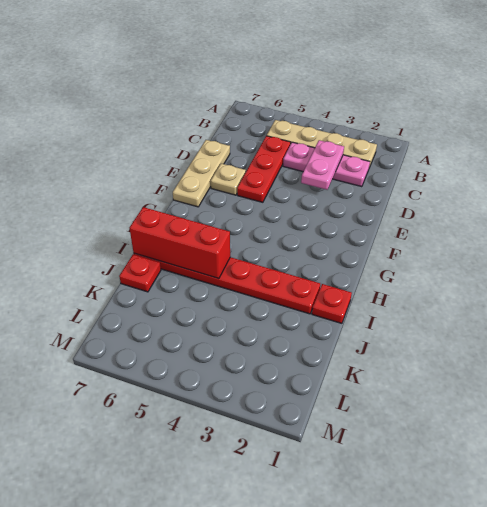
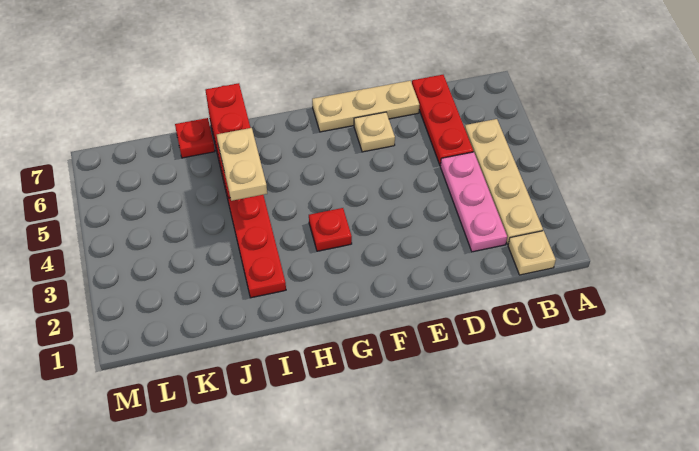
none -> tan 1x1 plate [508,231,556,275]
pink 1x2 plate [301,140,344,190] -> none
red 1x3 plate [237,136,291,202] -> red 1x3 plate turned to [412,75,473,166]
red 1x1 plate [312,284,352,323] -> red 1x1 plate moved to [309,208,352,251]
none -> tan 1x2 plate [217,128,267,201]

